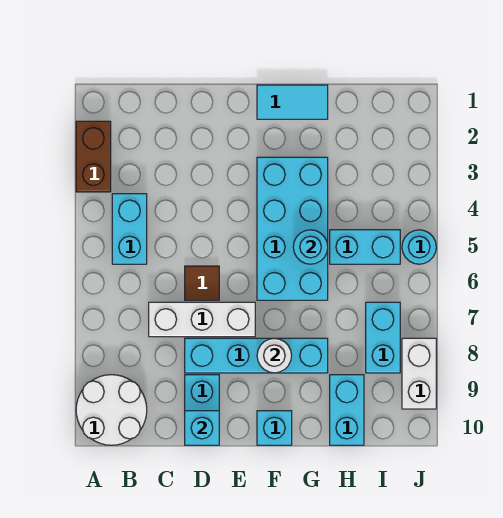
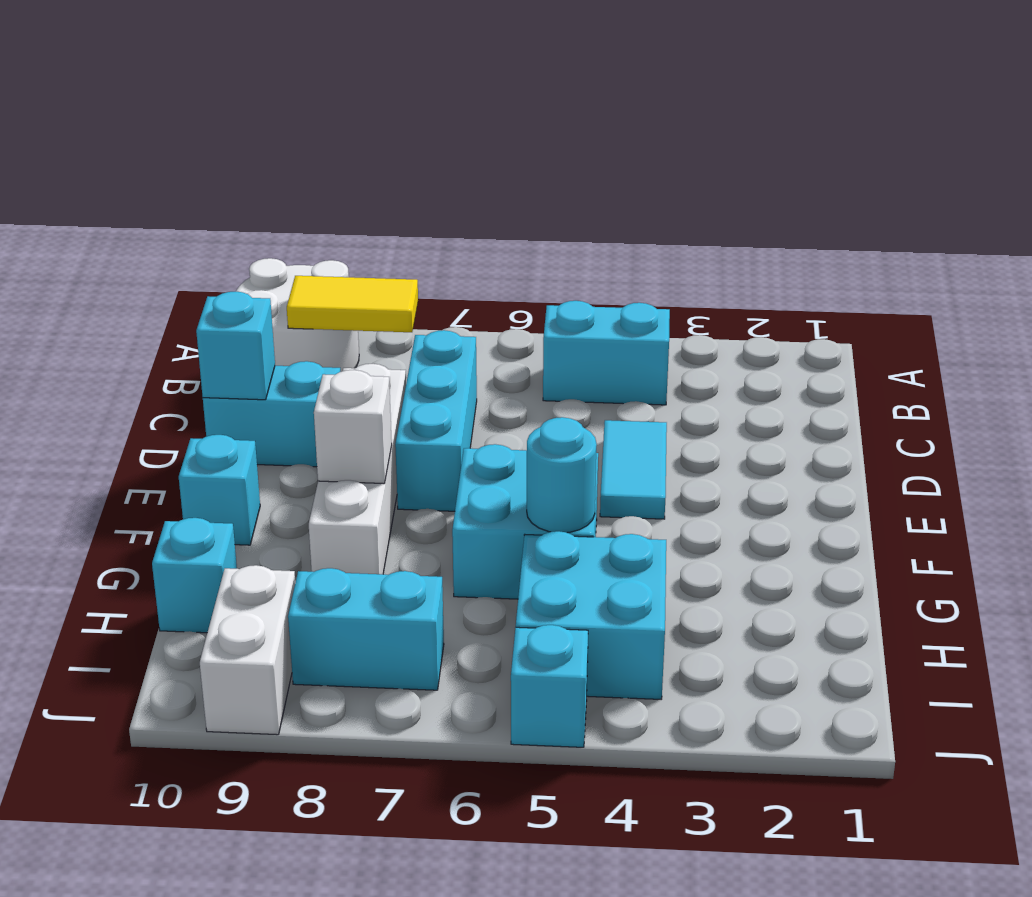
brown 1x2 brick [76,121,111,192] -> none
none -> yellow 1x2 tile [287,276,418,332]
white 1x3 brick [149,302,255,337] -> cyan 1x3 brick [395,330,477,511]
brown 1x1 tile [185,266,219,300] -> none
cyan 1x4 brick [185,338,328,373] -> white 1x4 brick [309,364,406,574]
cyan 1x2 tile [257,85,328,119] -> cyan 1x2 tile moved to [600,420,667,519]
cyan 2x4 brick [257,157,328,300] -> cyan 2x2 brick [452,444,598,599]
white 1x1 round brick [257,338,292,373] -> white 1x1 brick [314,370,392,484]
cyan 1x2 brick [330,230,400,264] -> cyan 2x2 brick [516,531,666,699]
cyan 1x2 brick [330,375,364,445] -> cyan 1x1 brick [152,518,237,633]
cyan 1x1 round brick [402,230,436,264] -> cyan 1x1 brick [511,625,588,747]
white 1x2 brick [402,338,436,409] -> white 1x2 brick turned to [200,565,295,735]

